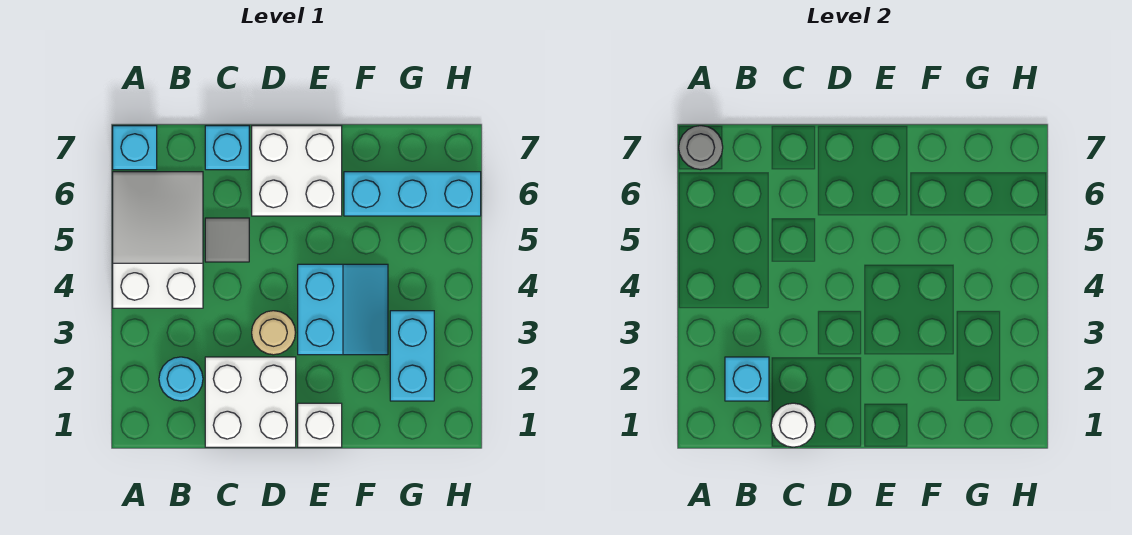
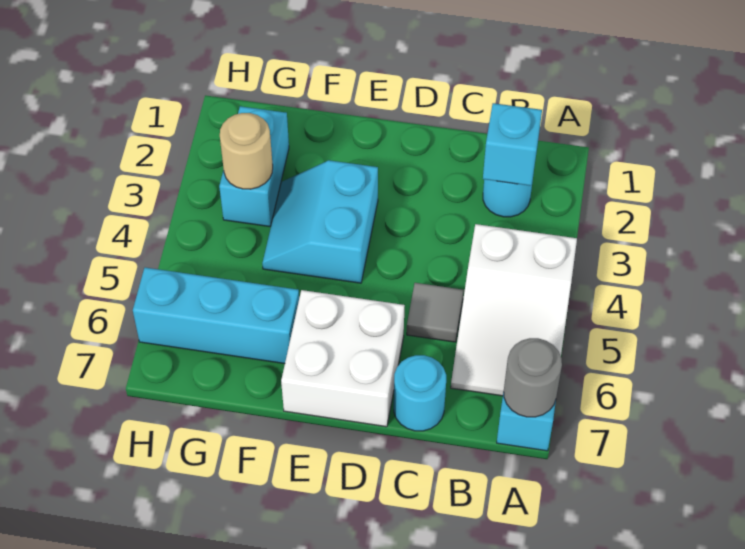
white 2x2 brick [205,357,296,447] -> none
white 1x1 round brick [771,403,815,447] -> none
cyan 1x1 brick [205,126,249,170] -> cyan 1x1 round brick [394,355,446,431]
tan 1x1 round brick [252,311,296,355] -> tan 1x1 round brick moved to [220,113,273,189]
white 1x1 brick [298,403,342,447] -> none

